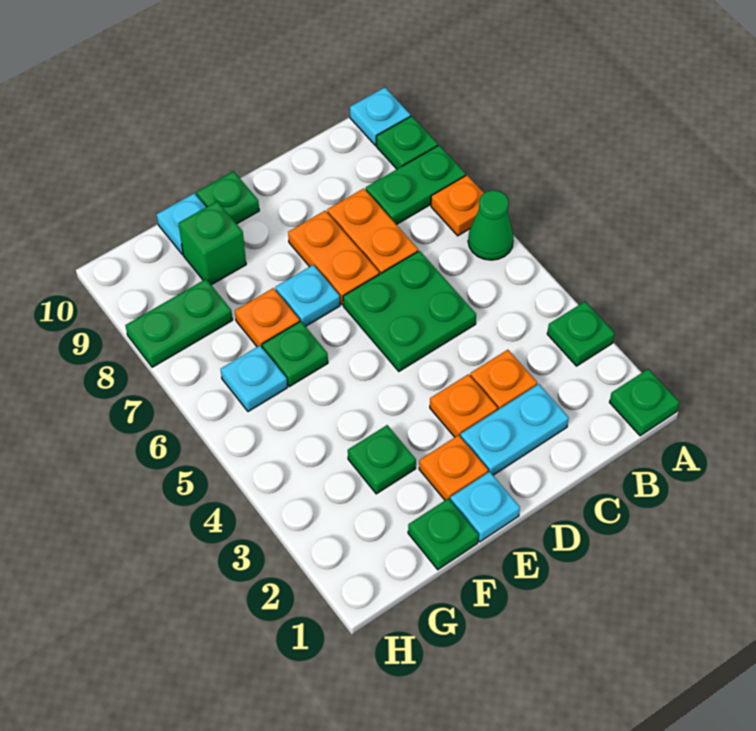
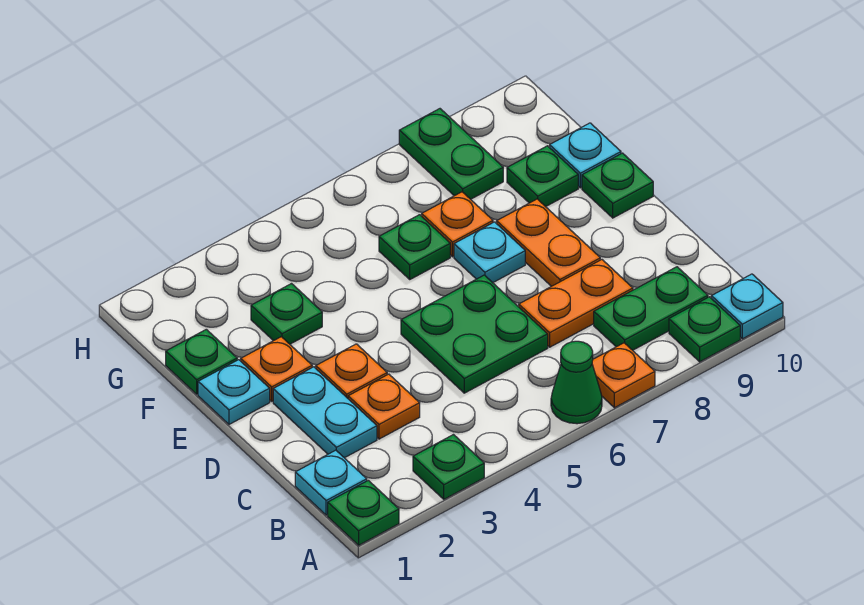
green 1x2 plate [366,145,466,225] -> green 1x2 plate turned to [594,267,708,350]
orange 1x2 plate [288,211,379,305] -> orange 1x2 plate turned to [497,199,600,286]
green 1x1 brick [179,201,246,285] -> green 1x1 plate [507,146,578,207]
cyan 1x1 plate [221,346,287,412] -> cyan 1x1 plate moved to [295,450,367,515]

